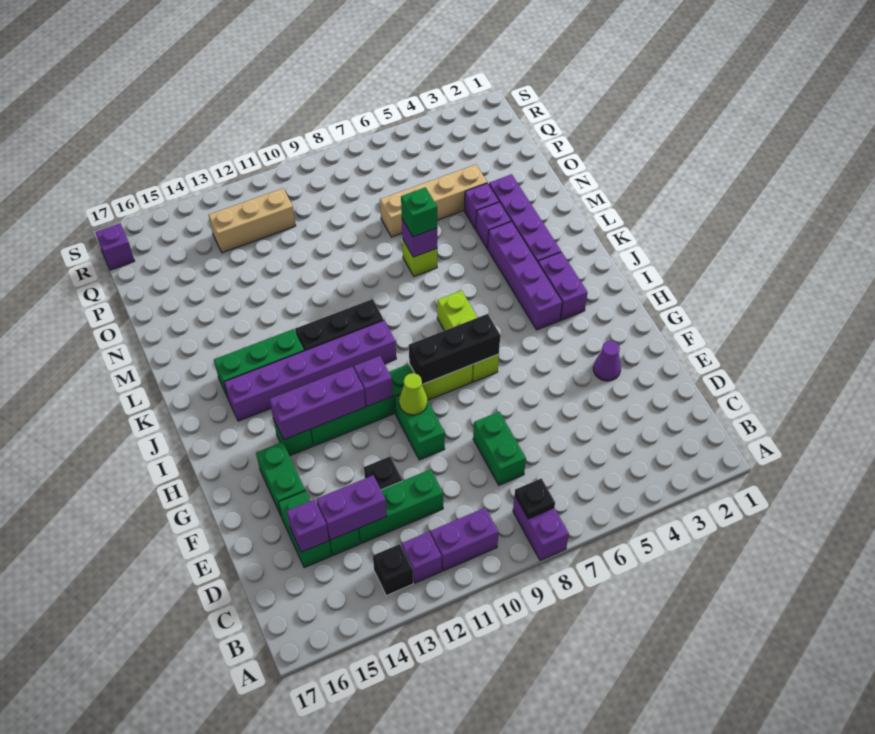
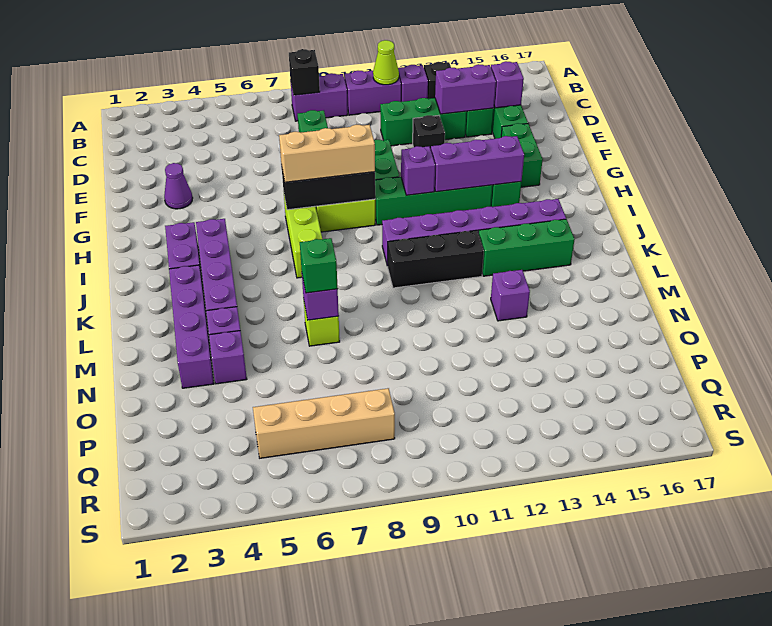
purple 1x2 brick [513,496,569,560] -> purple 1x2 brick turned to [291,73,348,121]
black 1x1 plate [515,478,555,519] -> black 1x1 brick [289,49,320,95]
lime 1x1 cone [399,373,427,415] -> lime 1x1 cone moved to [373,40,399,85]
tan 1x4 brick [380,165,487,237] -> tan 1x4 brick moved to [253,388,395,458]
tan 1x3 brick [209,188,296,253] -> tan 1x3 brick moved to [279,125,375,182]
purple 1x1 brick [96,223,134,270] -> purple 1x1 brick moved to [491,270,530,321]

